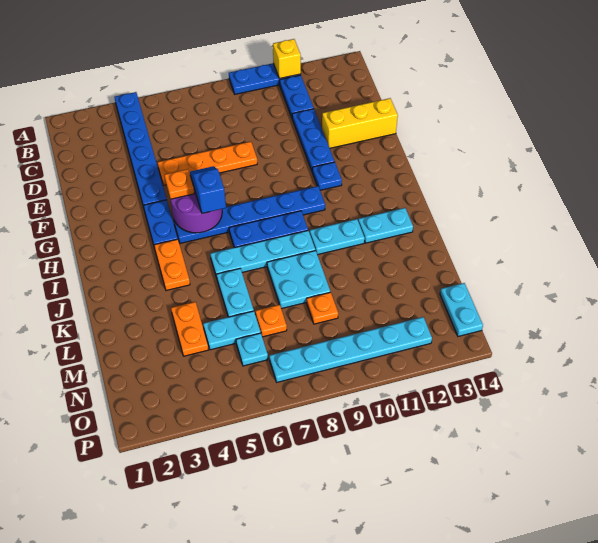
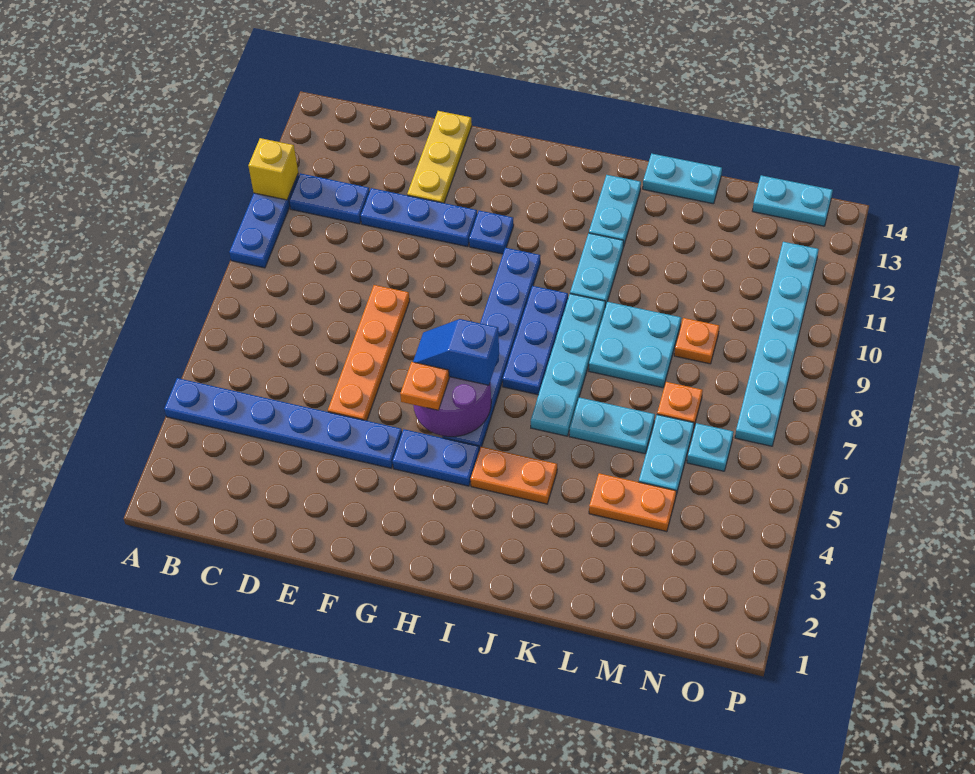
yellow 1x3 brick [322,98,398,148] -> yellow 1x3 plate [407,111,472,203]
none -> cyan 1x2 plate [643,154,722,204]

